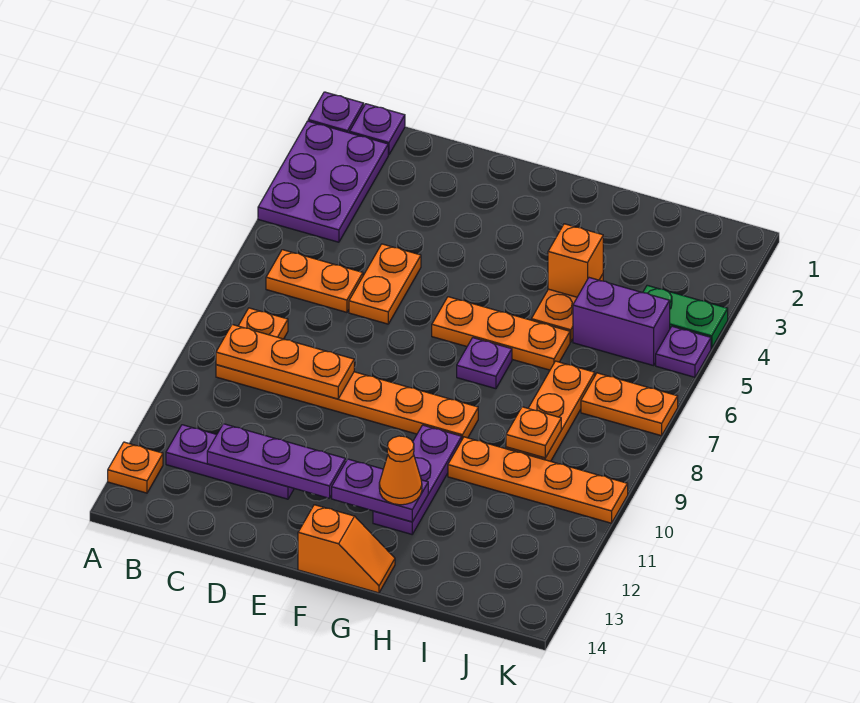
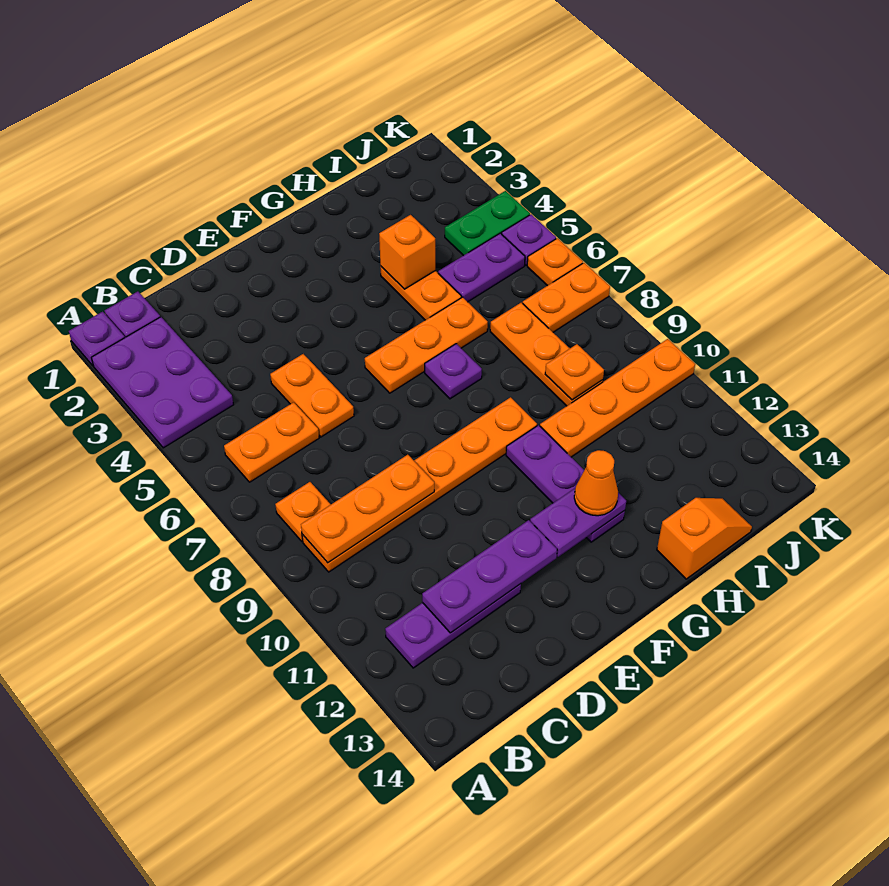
orange 1x1 plate [108,442,163,493] -> orange 1x1 plate moved to [527,238,583,286]
orange 1x2 slope [298,505,395,593] -> orange 1x2 slope moved to [657,498,752,579]
purple 1x2 brick [573,278,670,366] -> purple 1x2 plate [438,233,525,302]

